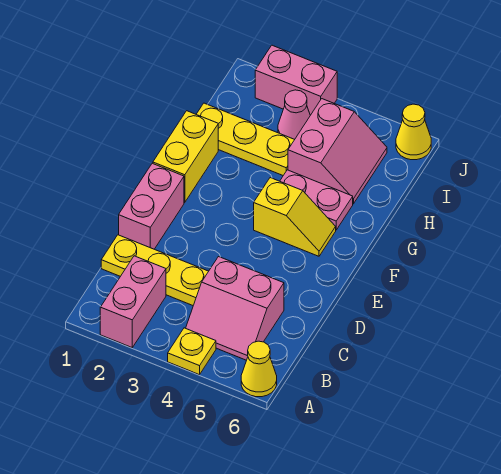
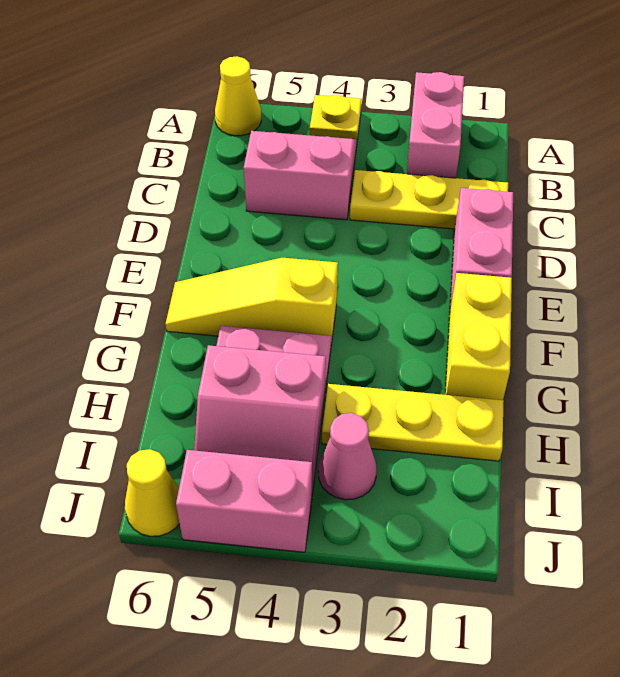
yellow 1x2 slope [254,178,336,256] -> yellow 1x3 slope [166,258,338,345]
pink 2x2 slope [288,99,387,204] -> pink 2x2 slope turned to [194,345,326,494]
pink 1x2 brick [255,45,337,115] -> pink 1x2 brick moved to [176,450,312,552]

